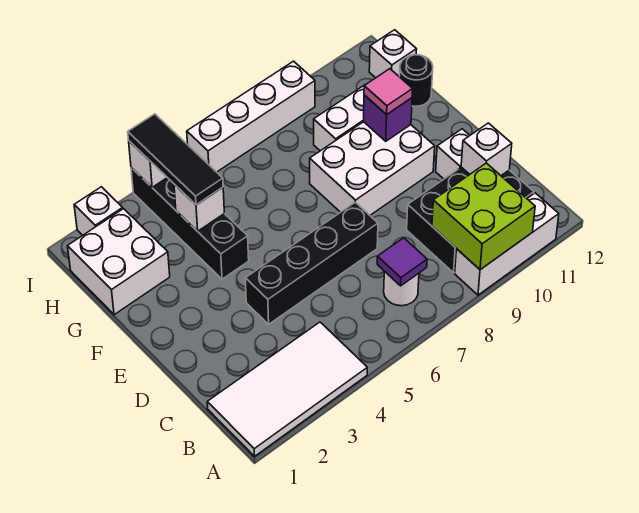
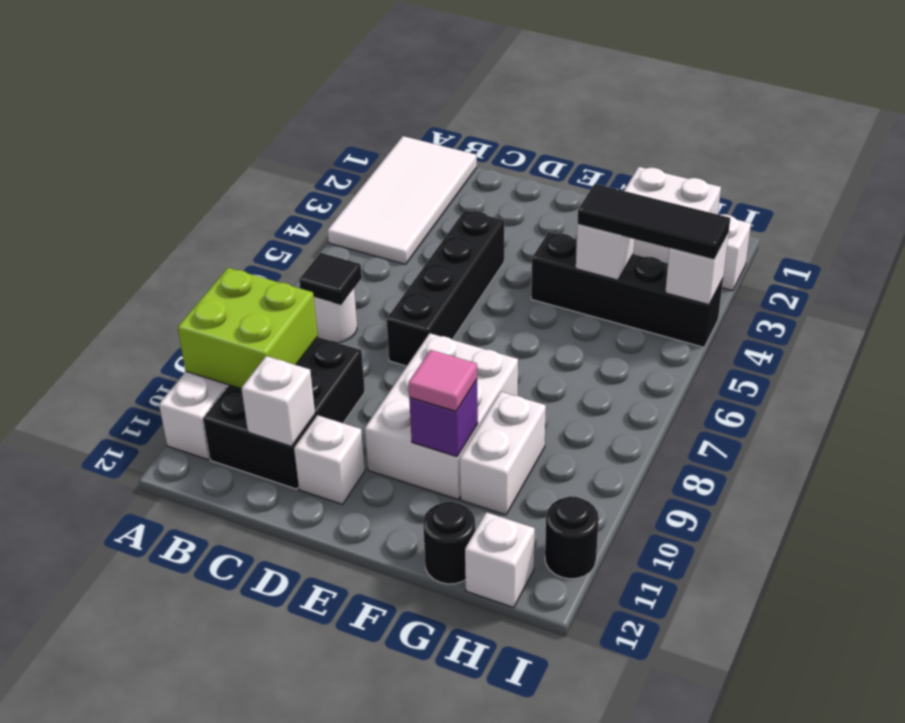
purple 1x1 tile [377,238,427,286] -> black 1x1 tile [299,253,362,305]
white 1x4 brick [187,61,315,172] -> none
none -> black 1x1 round brick [545,496,599,579]

